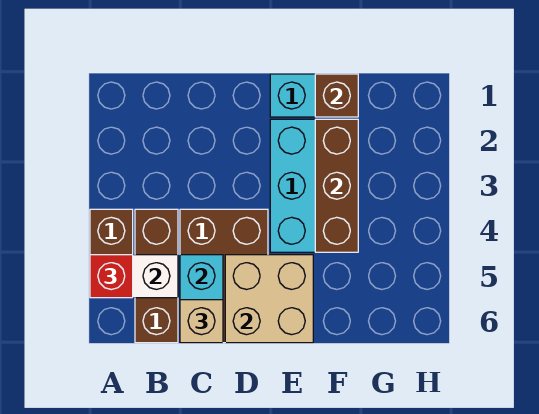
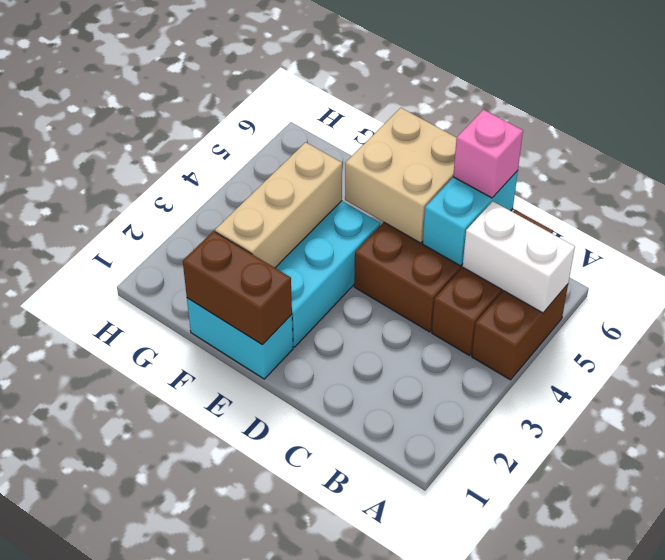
red 1x1 brick [90,255,133,298] -> none
tan 1x1 brick [180,300,223,343] -> pink 1x1 brick [453,110,523,198]
brown 1x1 brick [315,74,358,117] -> brown 1x2 brick [183,231,292,345]
brown 1x3 brick [315,119,358,252] -> tan 1x3 brick [215,142,342,268]

